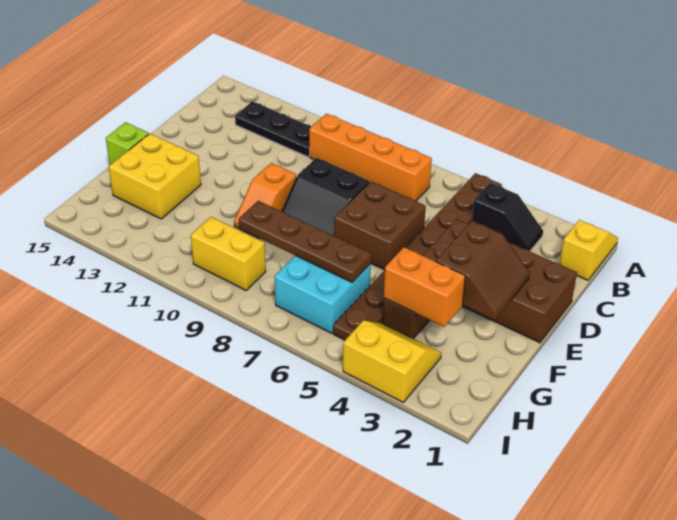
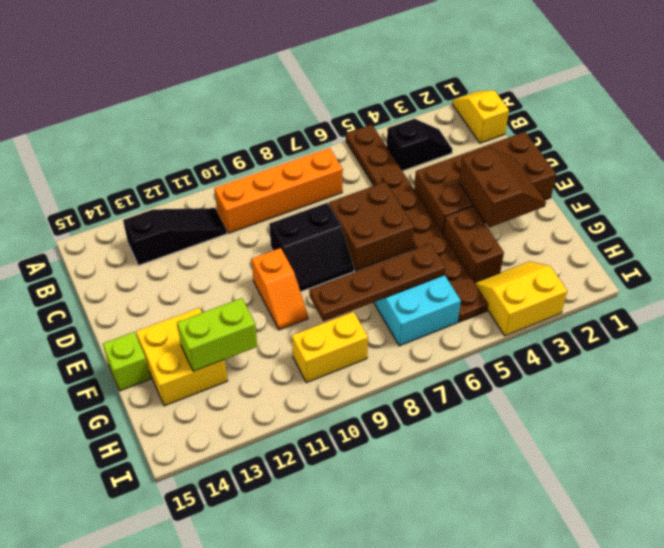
black 1x3 plate [235,101,312,157] -> black 1x3 slope [123,208,227,266]
orange 1x2 brick [384,247,465,327] -> none
none -> lime 1x2 brick [177,298,257,371]

